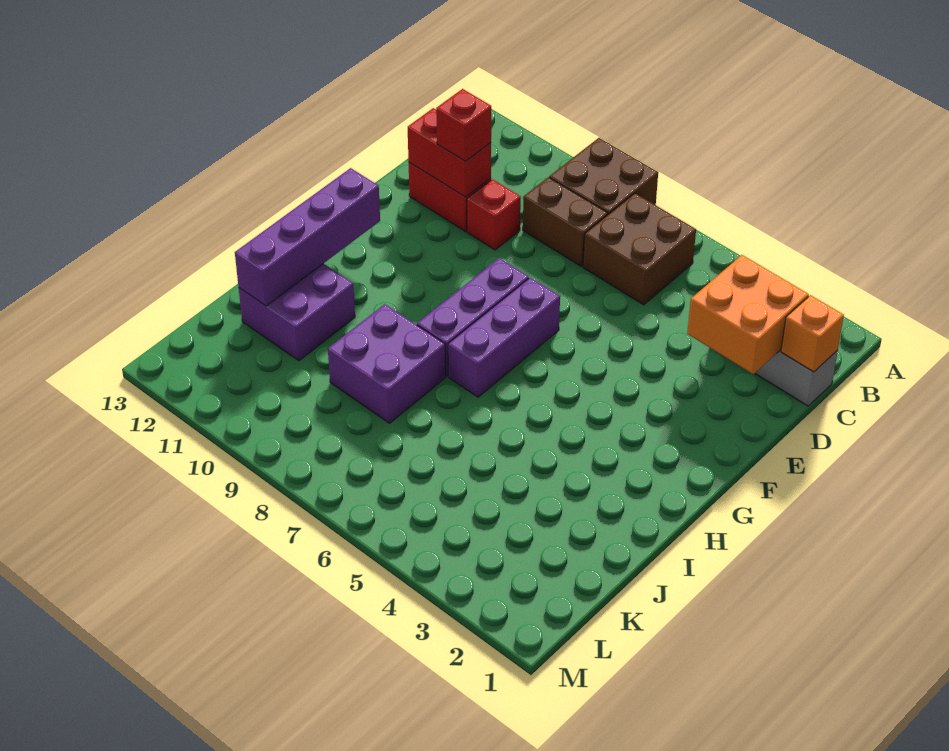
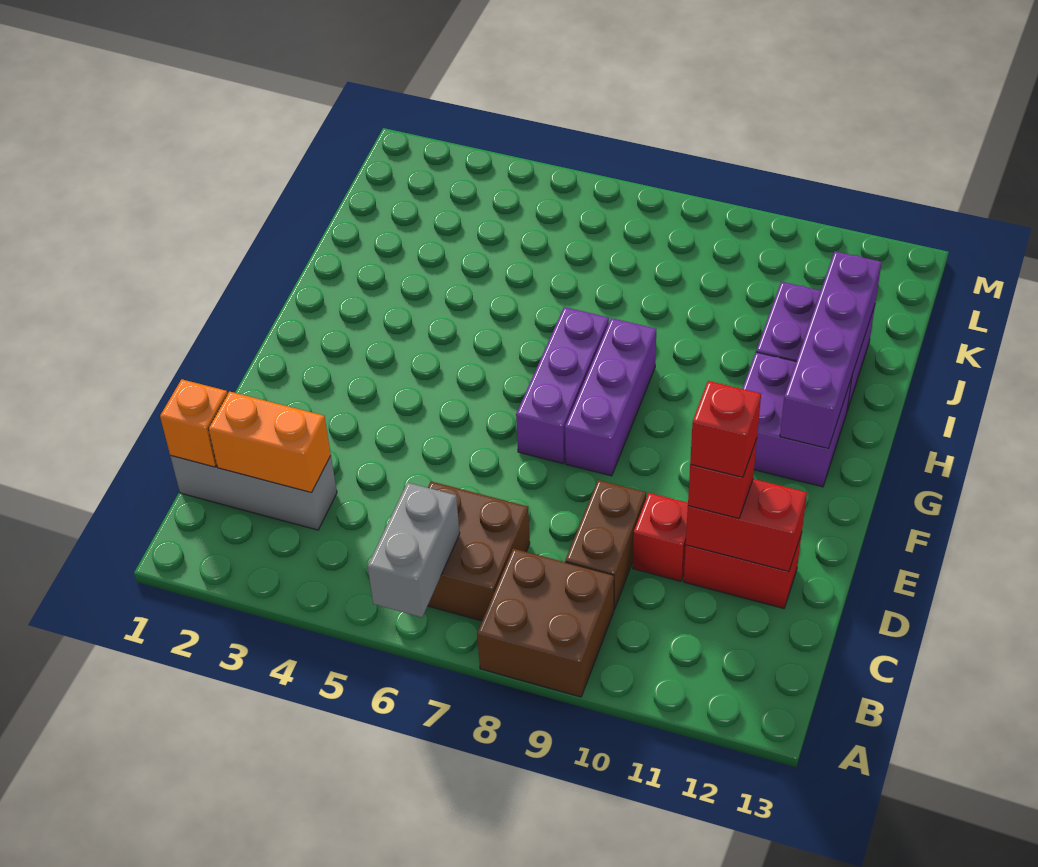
none -> grey 1x2 brick [368,483,460,617]
orange 2x2 brick [687,255,809,374] -> orange 1x2 brick [209,392,331,493]
brown 1x2 brick [523,177,608,266] -> brown 1x2 brick turned to [565,480,646,609]
none -> red 1x1 brick [690,381,761,477]
purple 2x2 brick [328,304,446,423] -> purple 2x2 brick moved to [742,352,852,487]

